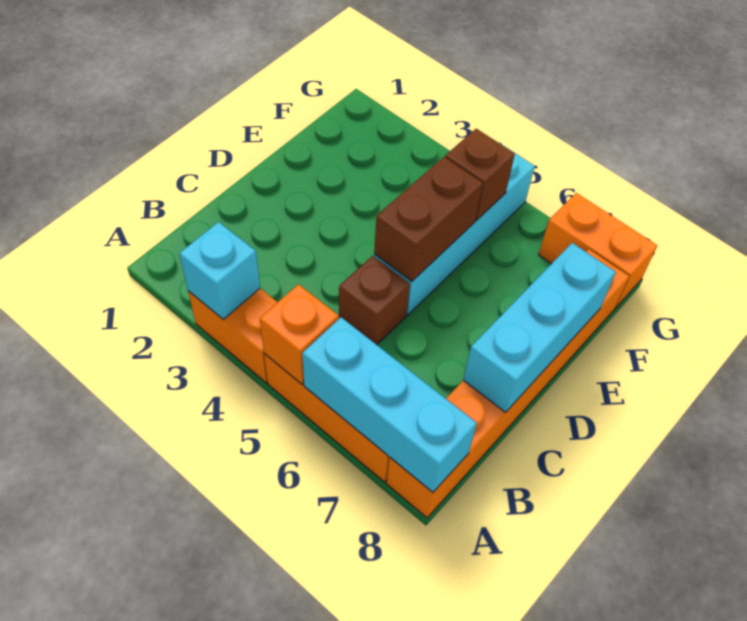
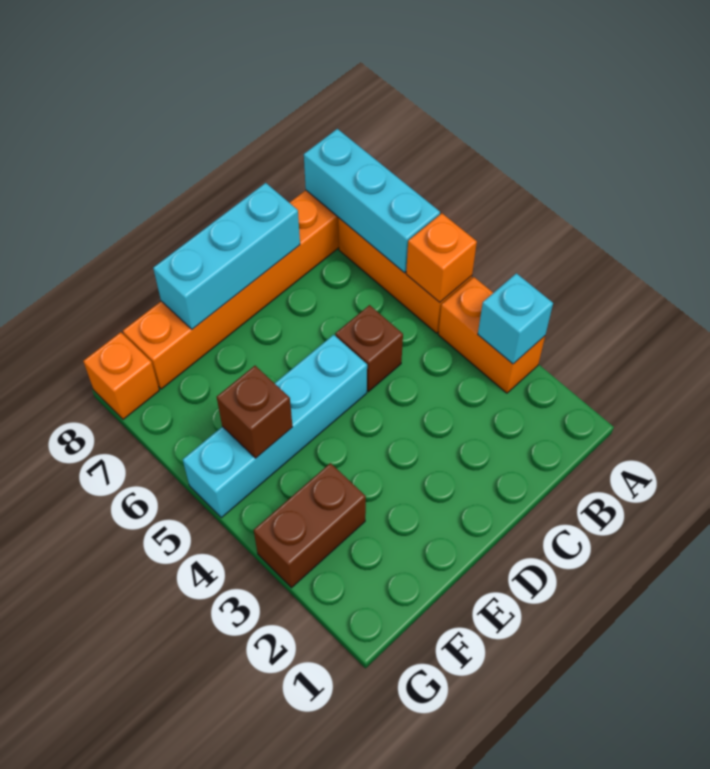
brown 1x2 brick [374,157,483,281] -> brown 1x2 brick moved to [254,463,366,588]
orange 1x2 brick [538,193,657,308] -> orange 1x1 brick [83,332,159,419]

